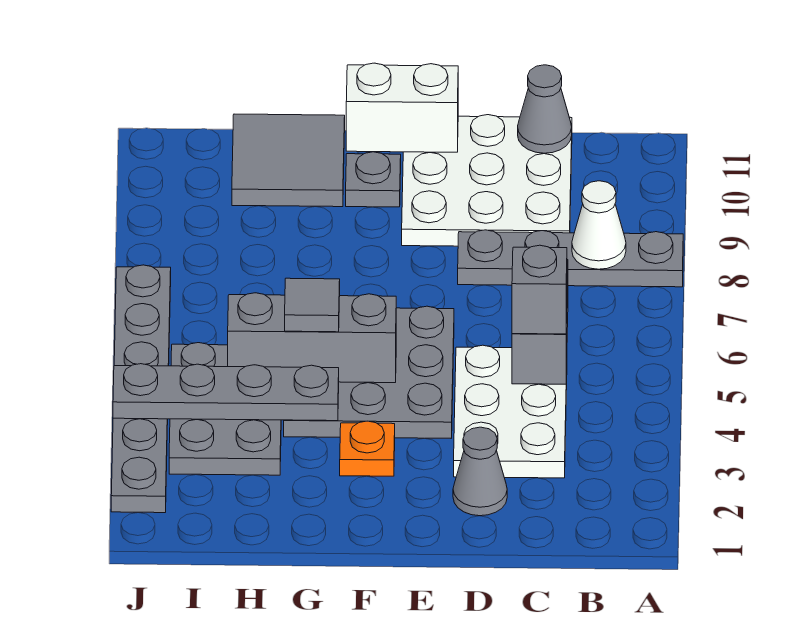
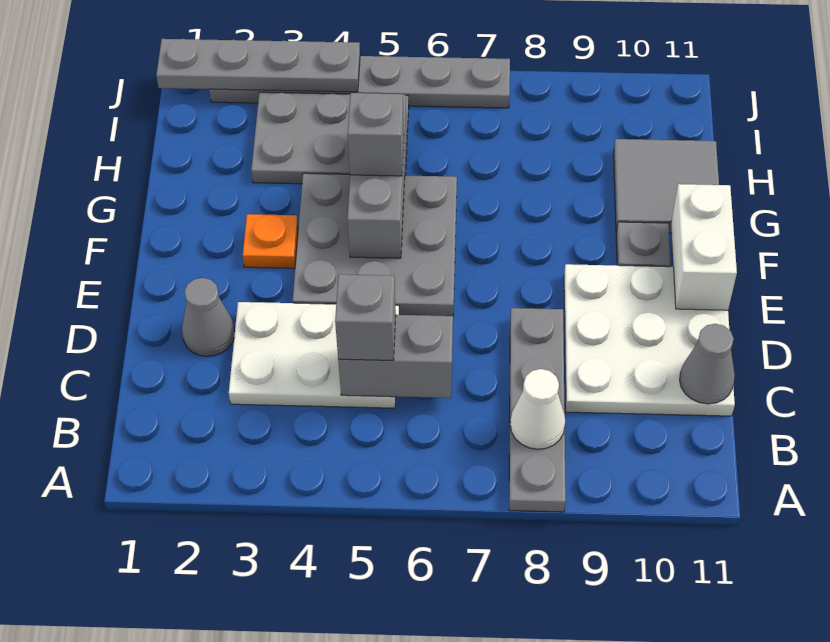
grey 1x4 plate [113,364,339,421] -> grey 1x4 plate turned to [156,39,360,92]
grey 1x1 tile [285,278,340,332] -> grey 1x1 brick [348,93,404,176]

